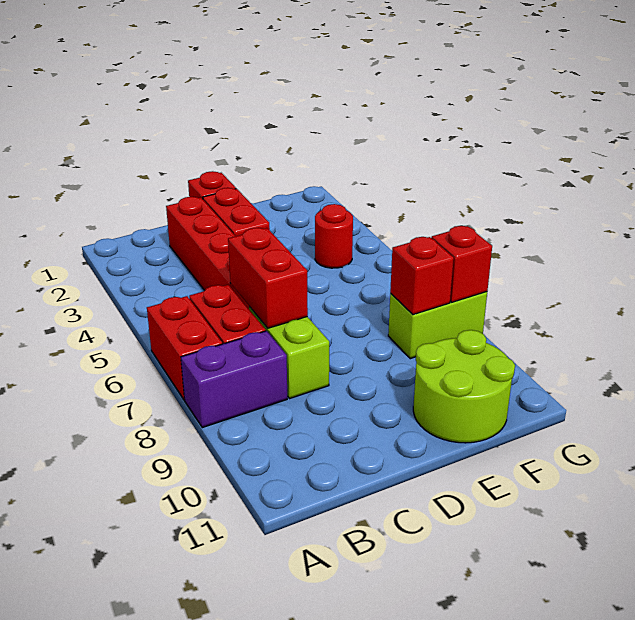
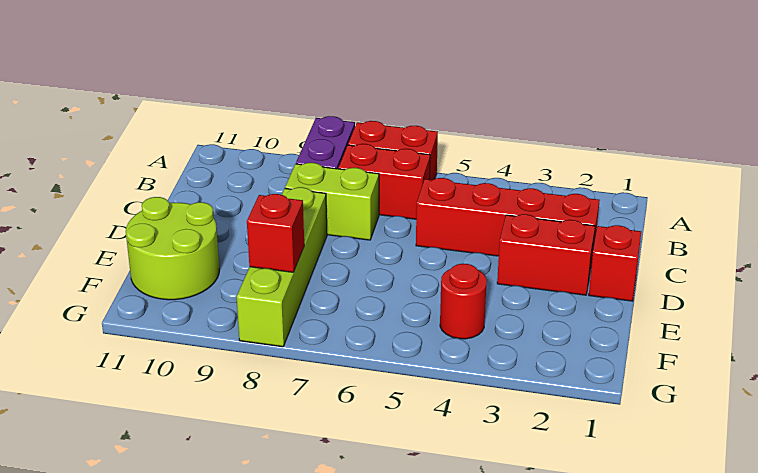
red 1x2 brick [228,228,308,328] -> none
lime 1x2 brick [388,292,487,359] -> lime 1x4 brick [237,187,327,347]
red 1x1 brick [431,226,492,302] -> none

